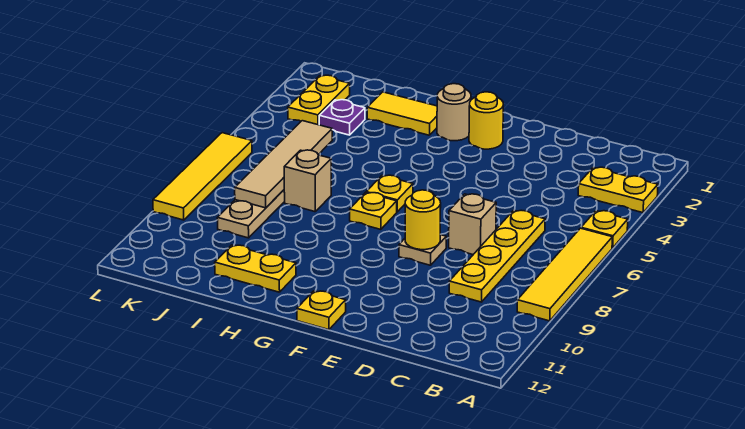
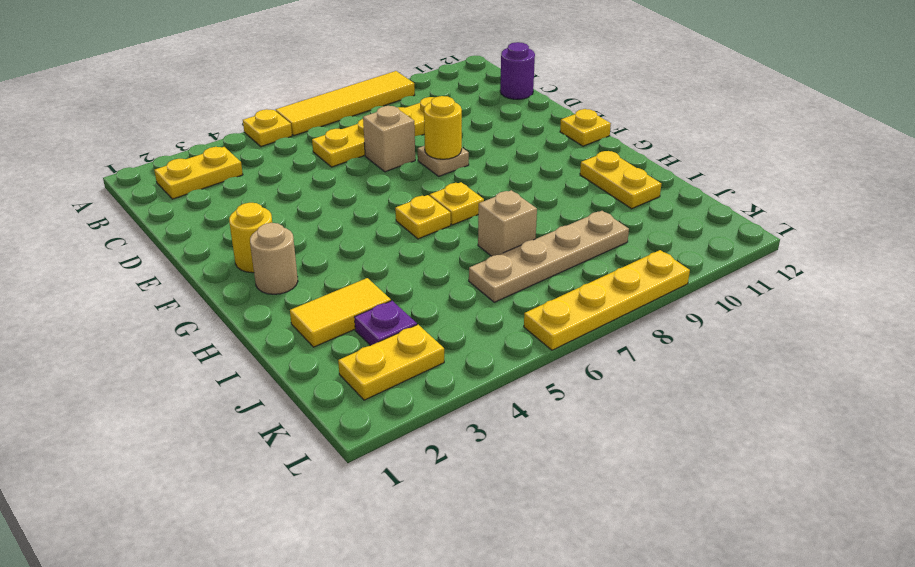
yellow 1x2 plate [578,167,658,213] -> yellow 1x2 plate turned to [154,147,243,199]
none -> purple 1x1 round brick [500,42,535,99]
yellow 1x2 tile [367,92,437,135] -> yellow 1x2 tile turned to [290,278,391,347]
tan 1x4 tile [235,121,332,208] -> none
yellow 1x4 tile [153,133,252,220] -> yellow 1x4 plate [524,250,690,350]

